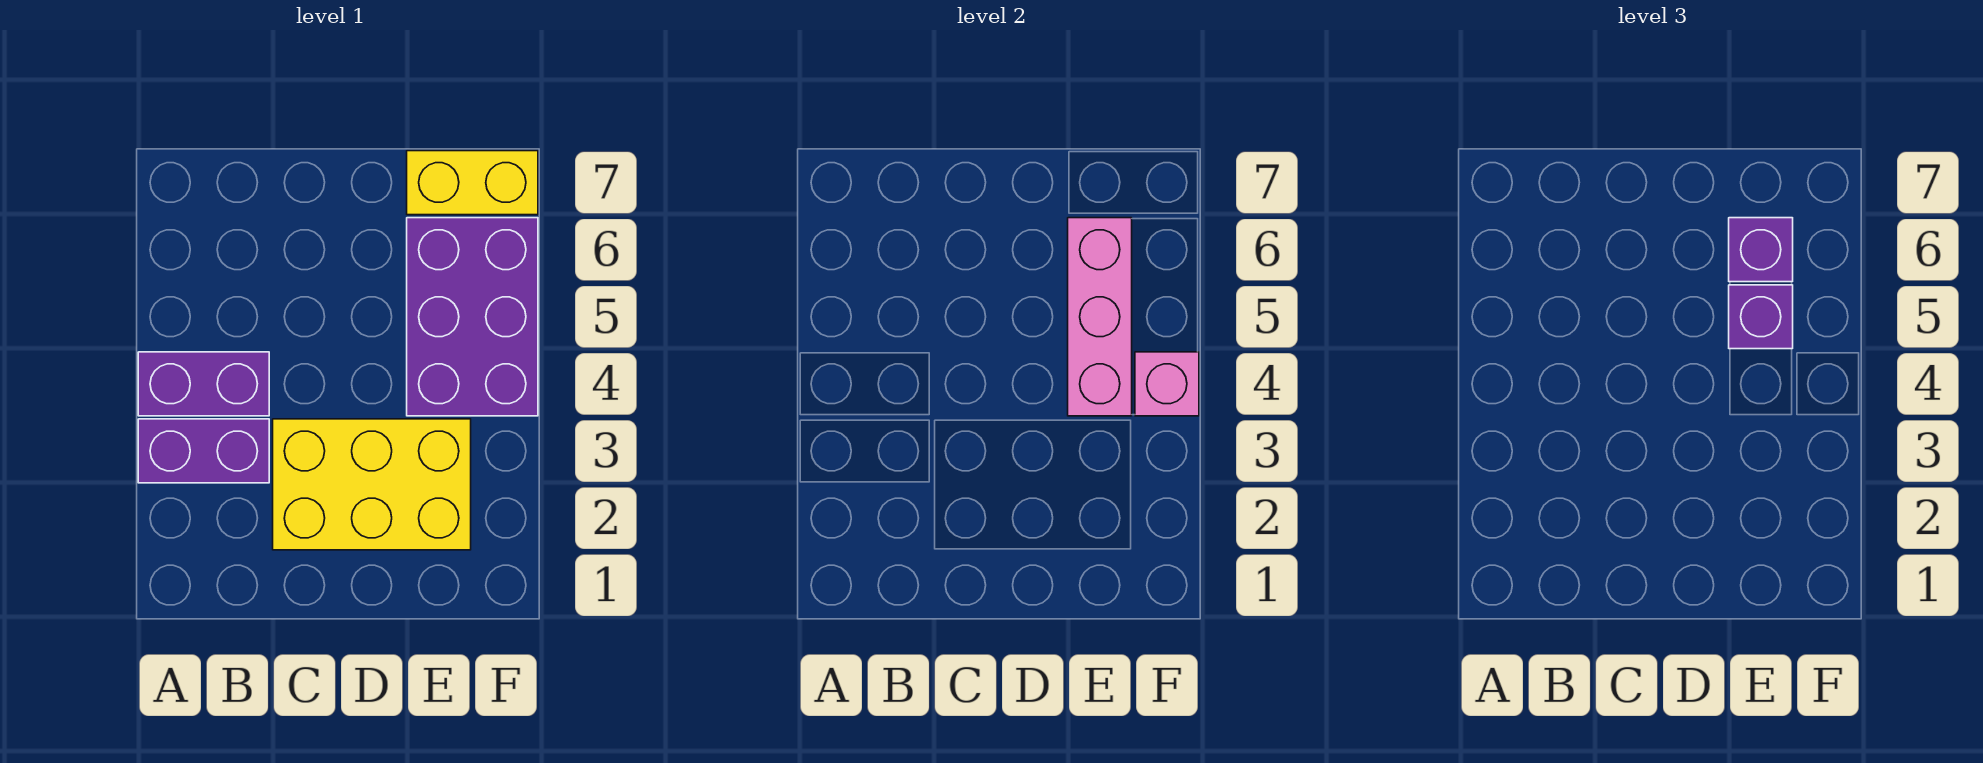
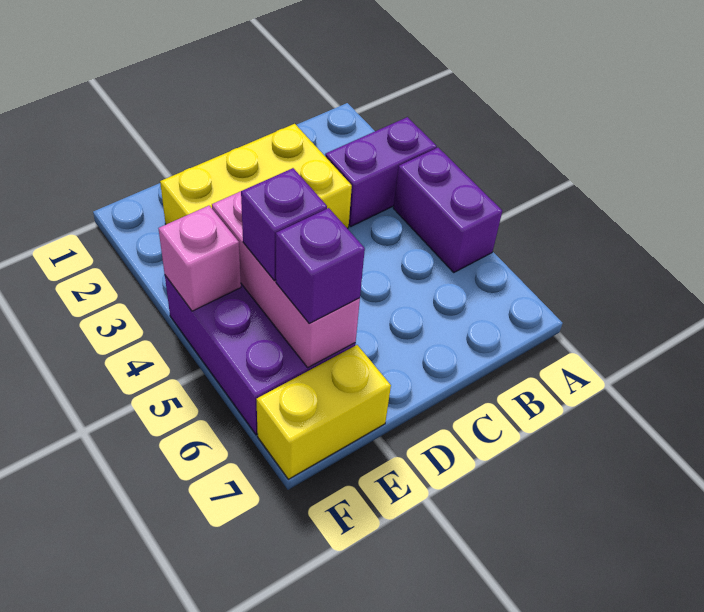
purple 1x2 brick [138,352,269,416] -> purple 1x2 brick turned to [393,148,502,273]

